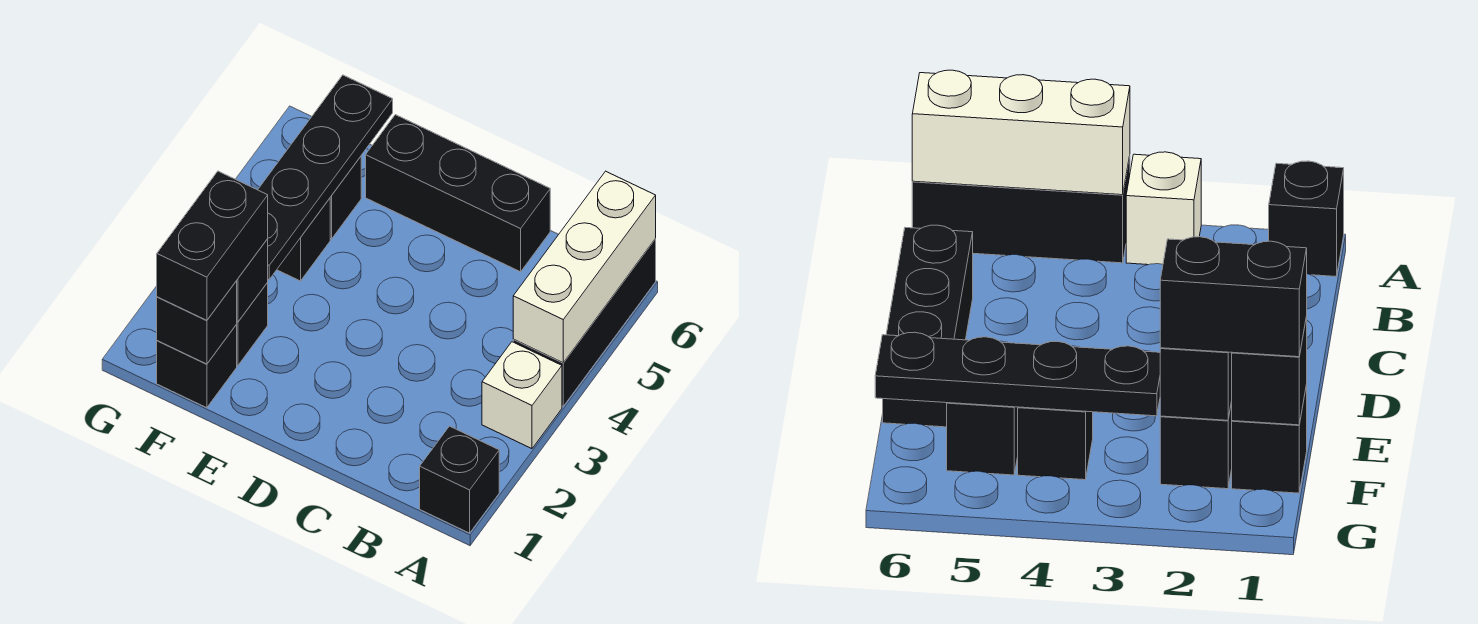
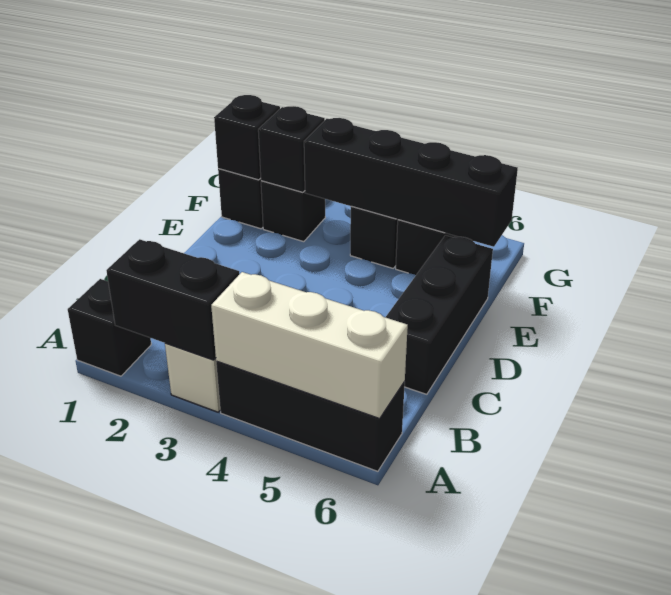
black 1x2 brick [157,171,268,321] -> black 1x2 brick moved to [106,239,239,360]
black 1x4 plate [258,75,393,279] -> black 1x4 brick [304,118,518,247]

